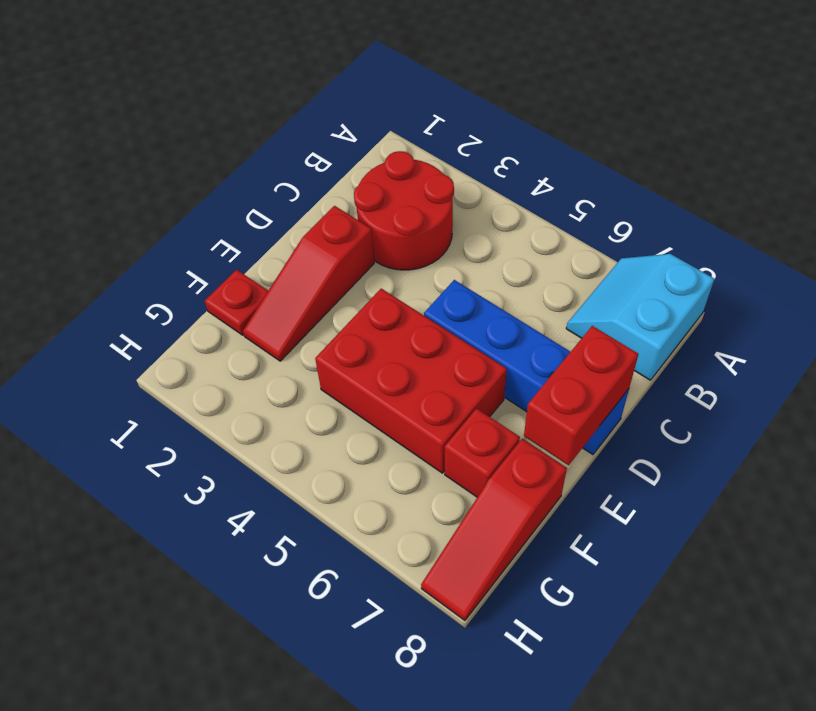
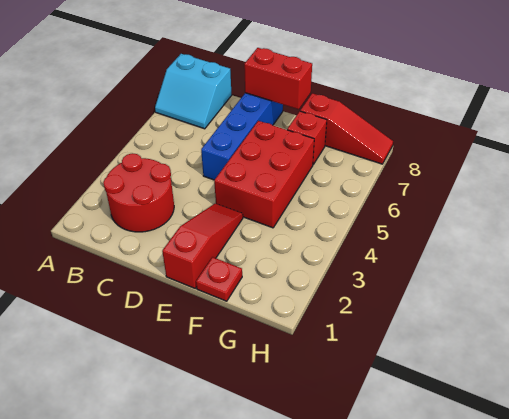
red 1x3 slope [243,206,374,361] -> red 1x3 slope turned to [162,203,243,288]

